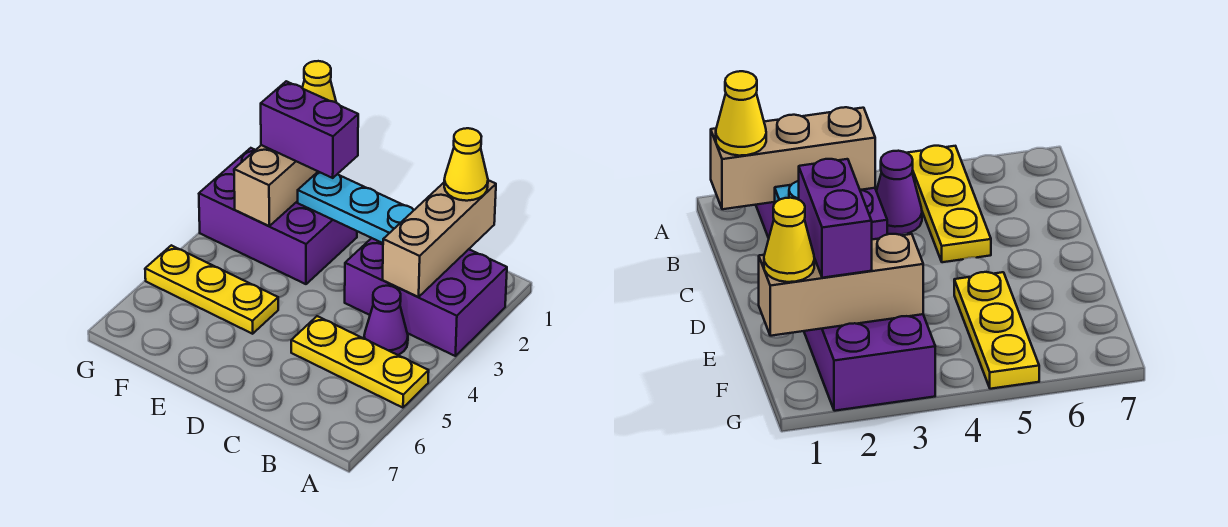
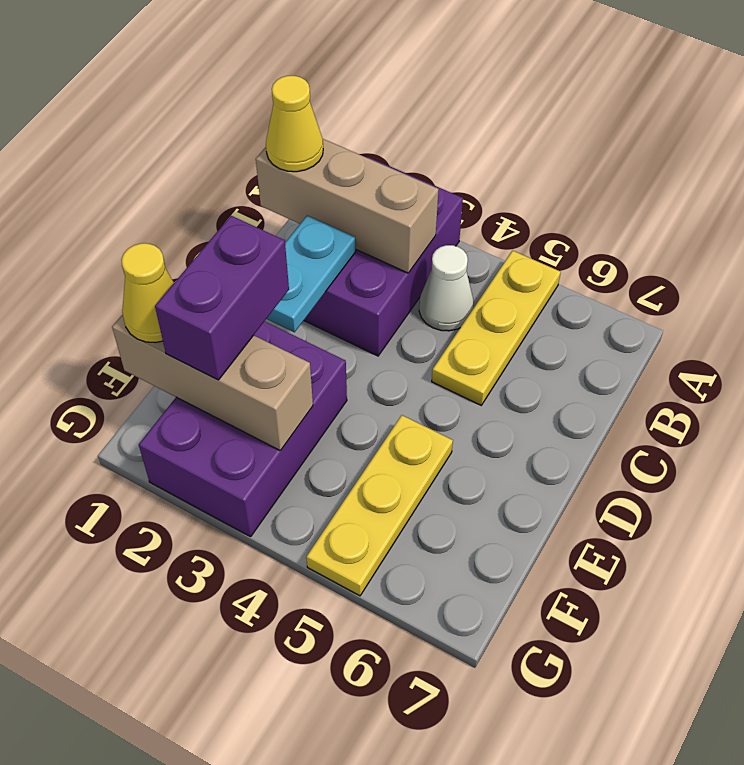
purple 1x1 cone [364,286,408,355] -> white 1x1 cone [419,245,473,331]
cyan 1x3 plate [298,172,414,243] -> cyan 1x2 plate [267,215,356,332]

